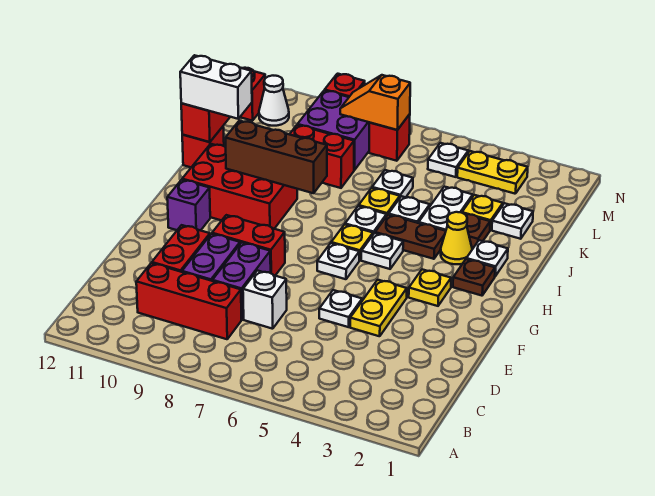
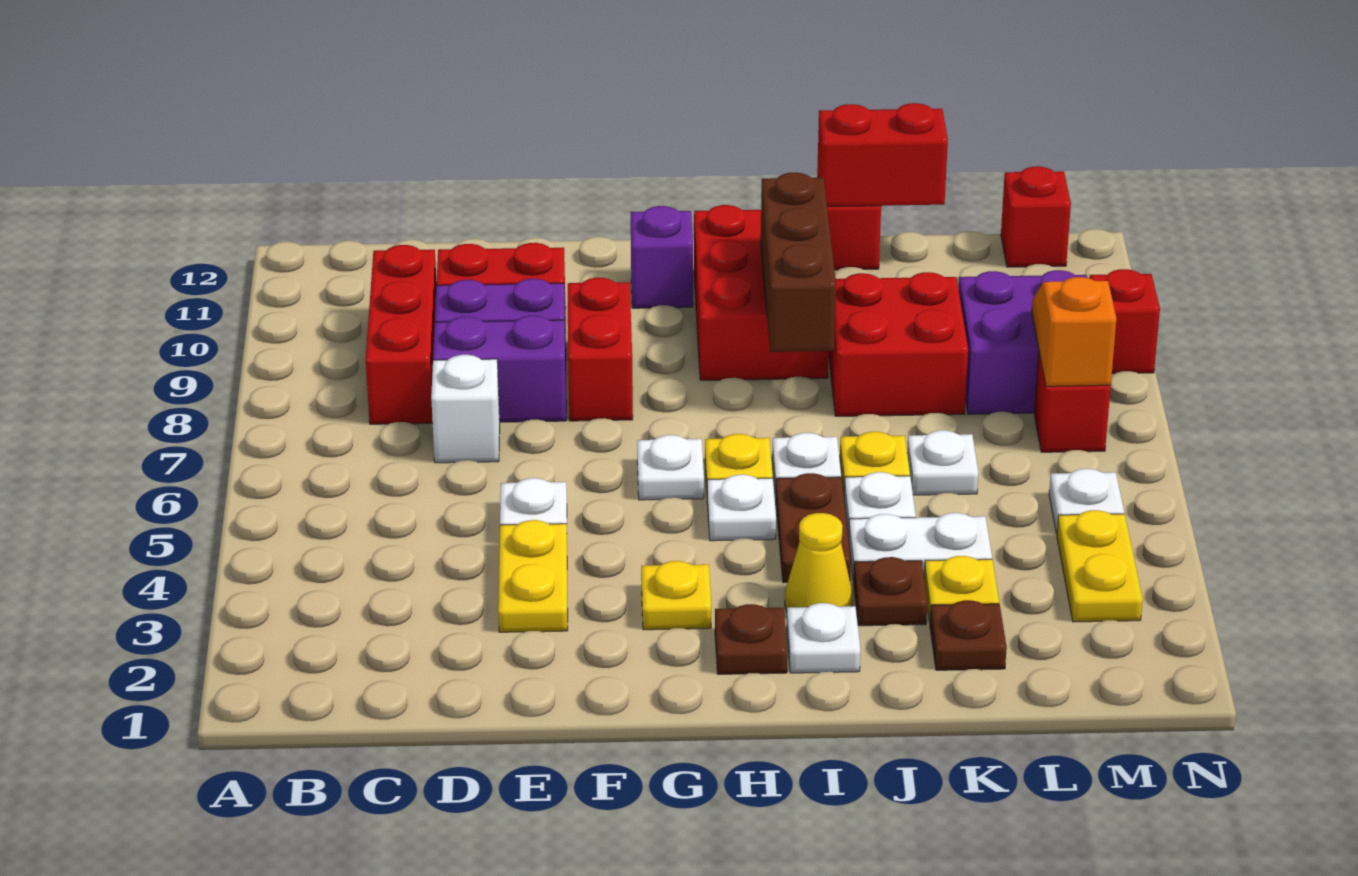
yellow 1x2 plate [350,280,407,336] -> yellow 1x2 plate turned to [498,520,568,632]
white 1x2 brick [180,55,252,119] -> none
white 1x1 plate [492,203,533,239] -> brown 1x1 plate [930,600,1007,670]
red 1x2 brick [290,125,354,188] -> red 2x2 brick [829,272,968,416]
white 1x1 cone [259,76,289,126] -> none

